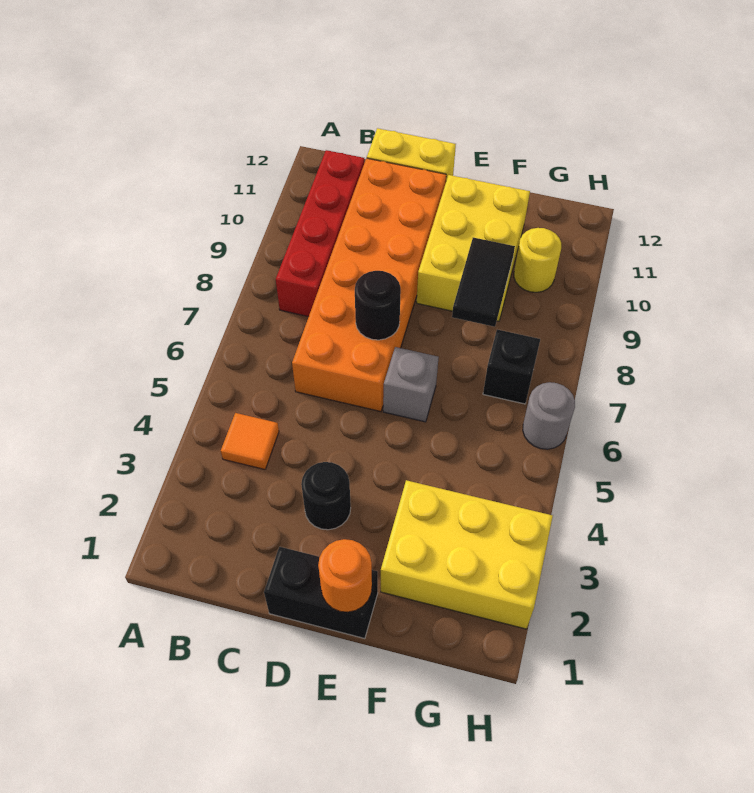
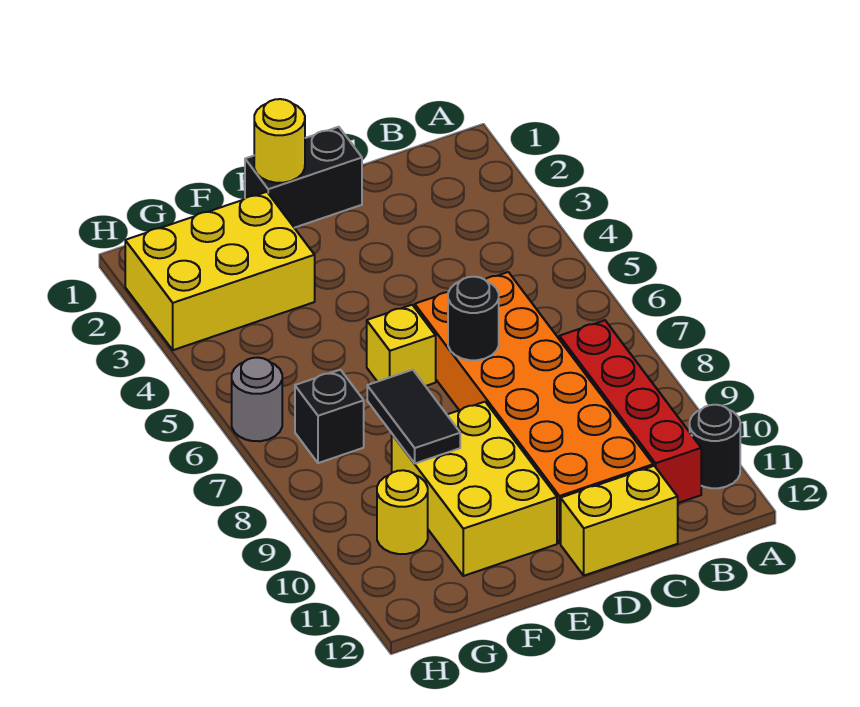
orange 1x1 tile [221,413,279,469] -> none
black 1x1 round brick [301,462,351,530] -> black 1x1 round brick moved to [690,405,740,488]
orange 1x1 round brick [318,539,372,612] -> yellow 1x1 round brick [254,99,305,183]
grey 1x1 brick [383,347,439,422] -> yellow 1x1 brick [367,305,436,386]

